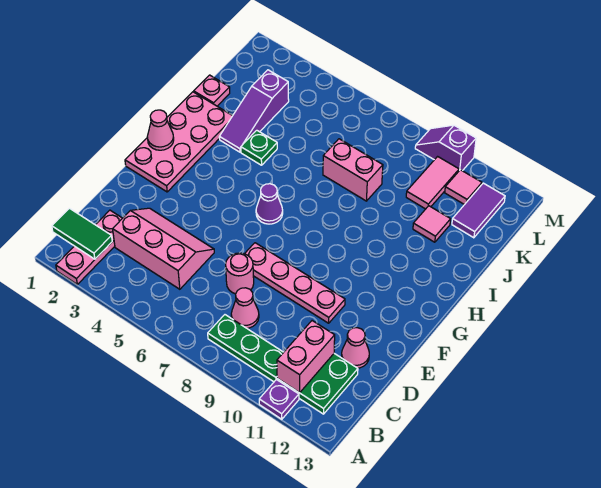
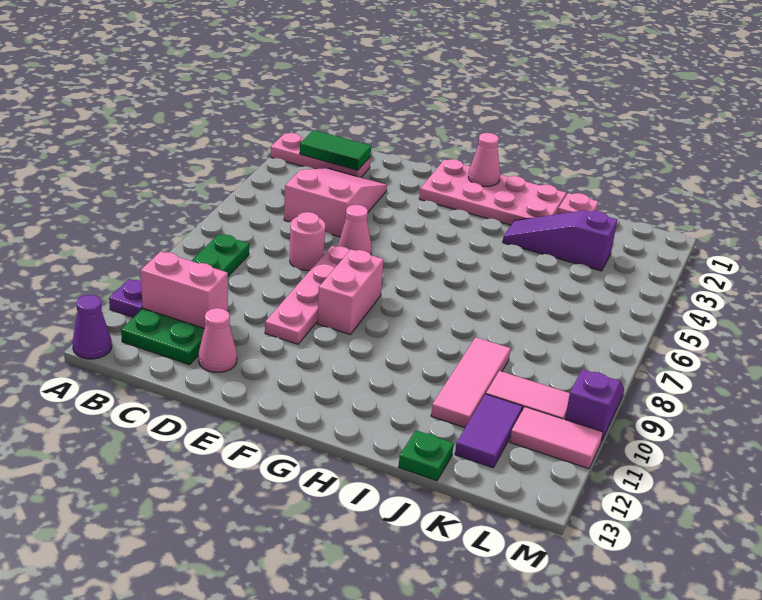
green 1x2 tile [52,208,112,259] -> green 1x2 tile turned to [300,130,371,170]
pink 2x3 slope [113,208,214,289] -> pink 2x3 slope turned to [284,168,387,237]
pink 1x1 cone [231,288,259,328] -> pink 1x1 cone moved to [338,205,372,255]
purple 1x1 cone [256,184,283,224] -> purple 1x1 cone moved to [72,295,112,359]
green 1x1 plate [241,130,277,165] -> green 1x1 plate moved to [399,430,454,481]
pink 1x2 brick [323,139,383,201] -> pink 1x2 brick moved to [317,249,384,334]
pink 1x1 tile [413,206,451,242] -> pink 1x3 tile [431,337,511,428]
purple 1x2 tile [452,183,505,238] -> purple 1x2 tile turned to [455,394,523,468]
pink 1x1 tile [445,170,482,205] -> pink 1x2 tile [510,407,603,469]

